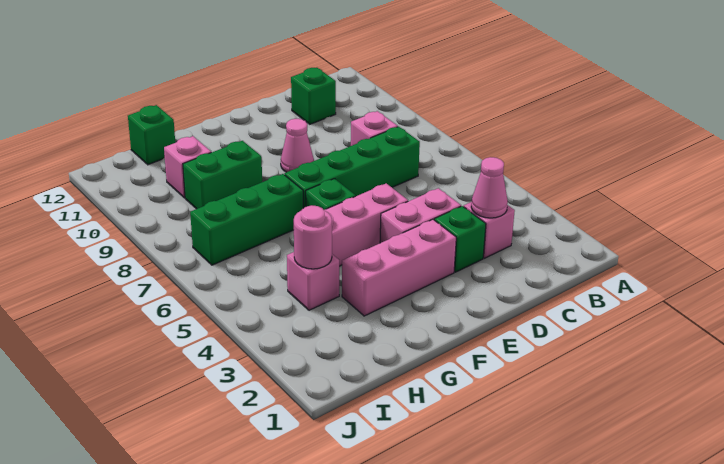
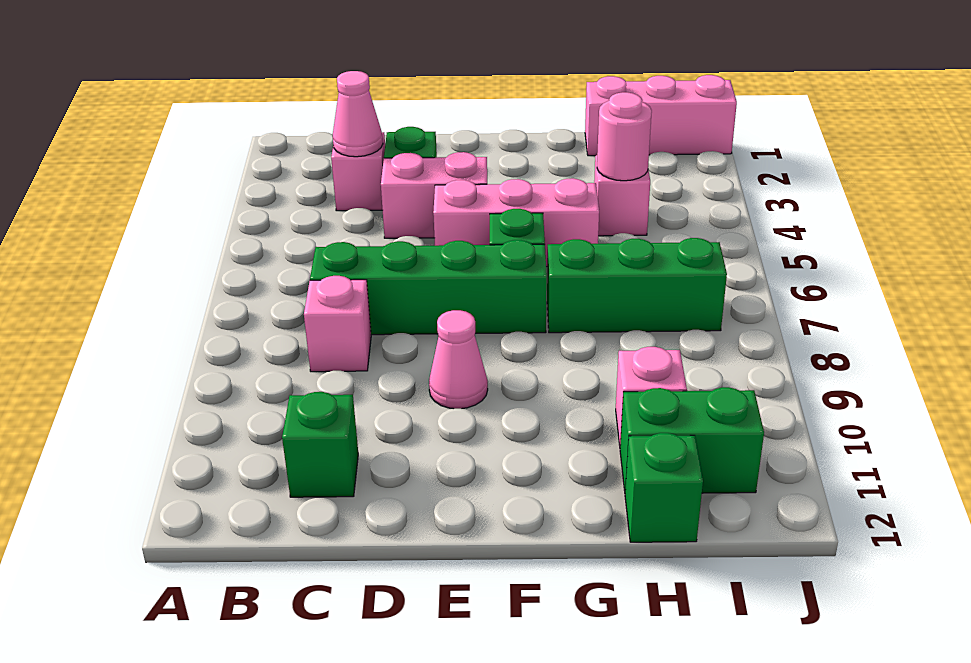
pink 1x3 brick [342,219,456,316] -> pink 1x3 brick moved to [585,75,737,156]
green 1x2 brick [183,141,262,209] -> green 1x2 brick moved to [620,387,764,493]

